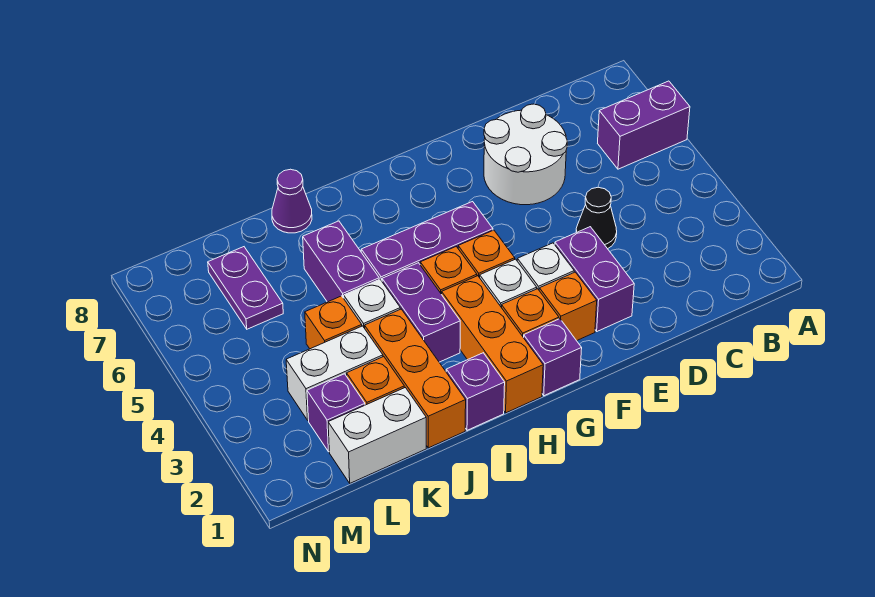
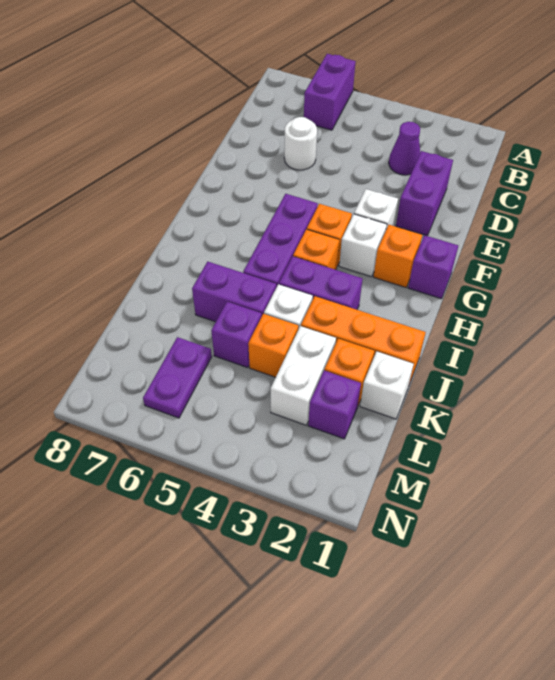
black 1x1 cone [576,187,617,249] -> none
white 2x2 round brick [484,104,567,205] -> white 1x1 round brick [284,117,317,170]
purple 1x2 brick [555,227,634,331] -> purple 1x2 brick turned to [396,151,453,236]
orange 1x1 brick [539,272,597,341] -> none
orange 1x3 brick [442,276,543,413] -> none
purple 1x1 brick [446,353,505,430] -> purple 1x1 brick moved to [211,302,262,368]
purple 1x1 cone [272,169,312,233] -> purple 1x1 cone moved to [389,122,420,175]
white 1x2 brick [328,388,426,483] -> white 1x1 brick [360,352,414,419]
purple 1x2 plate [208,247,283,329] -> purple 1x2 plate turned to [143,337,212,418]

